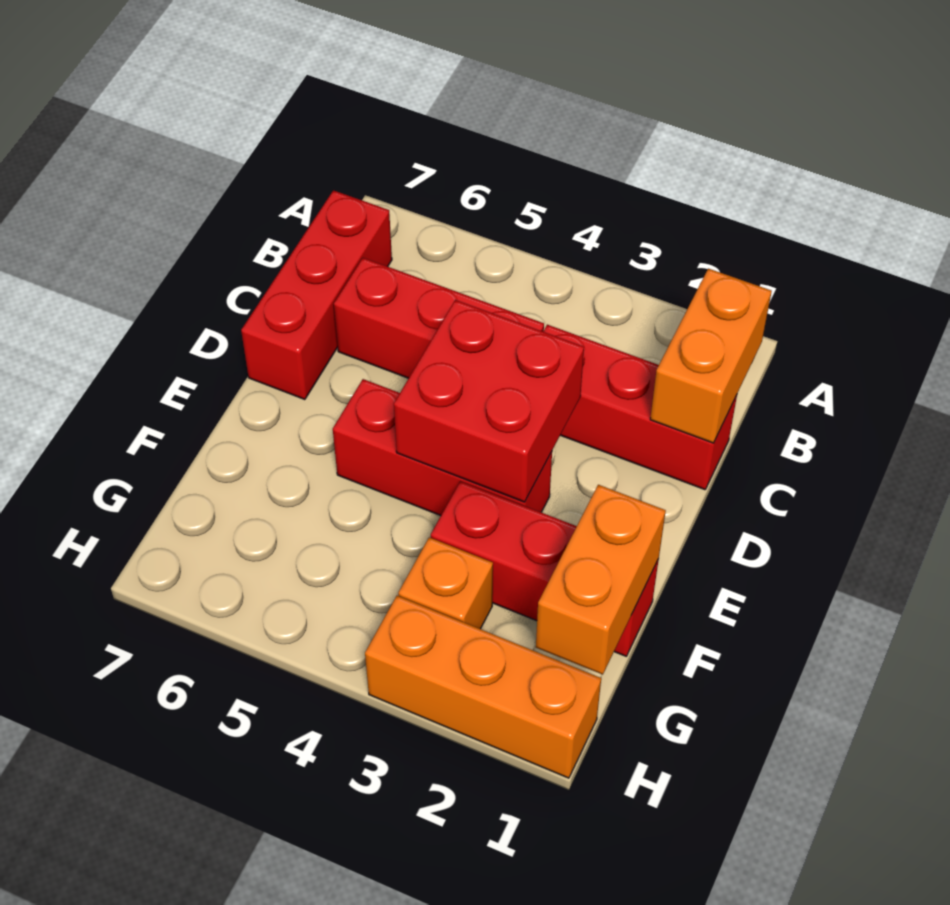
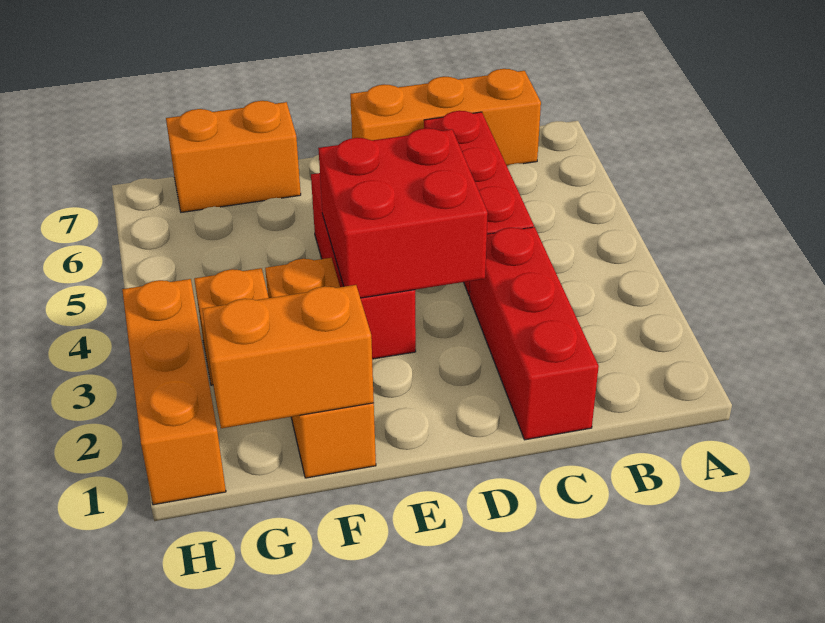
orange 1x2 brick [650,269,772,443] -> orange 1x2 brick moved to [166,101,301,212]
red 1x3 brick [241,190,392,400] -> orange 1x3 brick [350,69,541,166]
red 1x3 brick [431,481,659,656] -> orange 1x3 brick [265,258,376,478]

